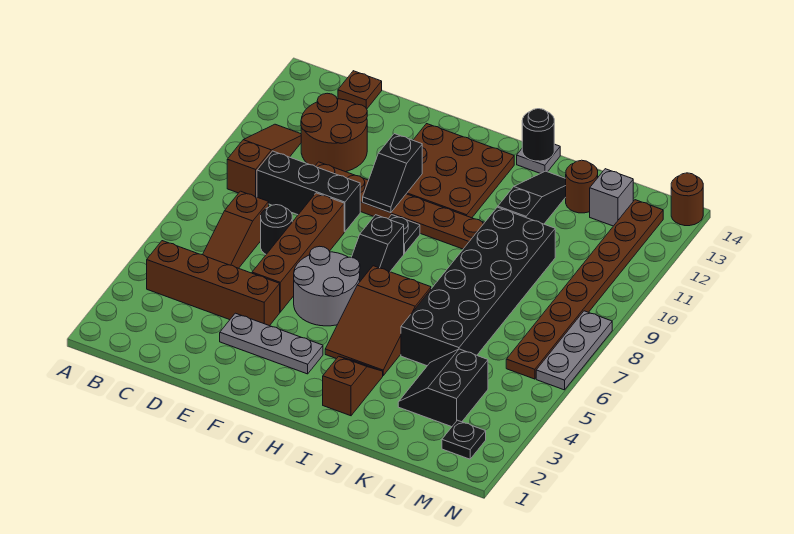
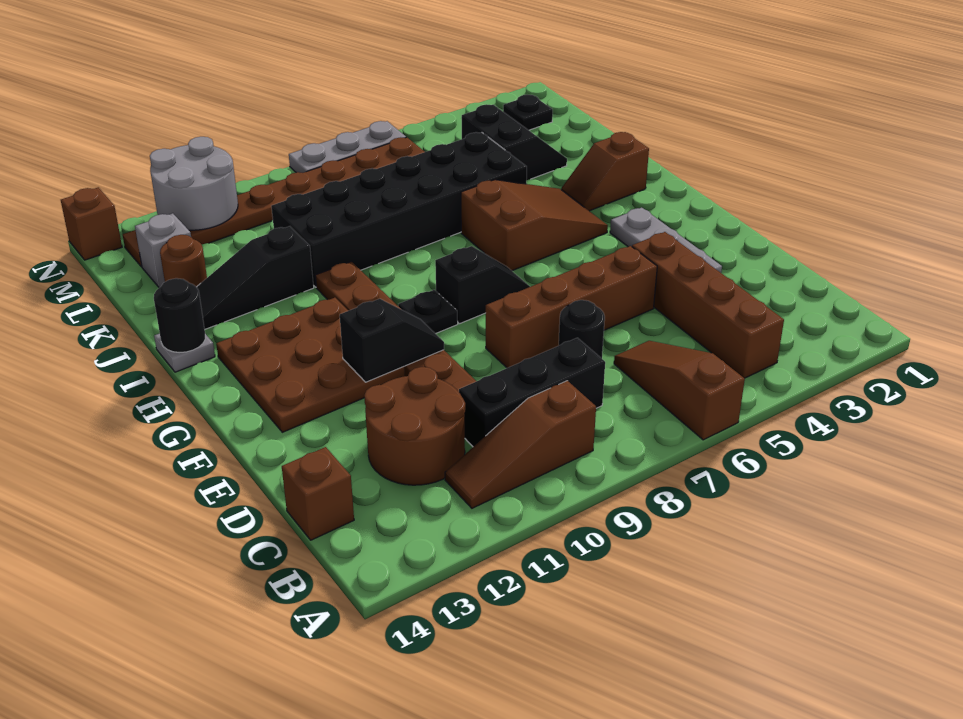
brown 1x3 slope [203,191,269,268] -> brown 1x3 slope turned to [614,341,745,440]
black 1x3 brick [257,151,360,232] -> black 1x3 brick turned to [459,338,605,447]
brown 1x1 plate [338,71,382,109] -> brown 1x1 brick [282,447,354,540]
grey 2x2 round brick [294,246,360,326] -> grey 2x2 round brick moved to [150,137,238,230]
black 2x2 slope [398,349,488,427] -> black 2x2 slope turned to [462,104,567,180]
brown 1x1 round brick [671,173,703,226] -> brown 1x1 brick [61,187,122,260]

